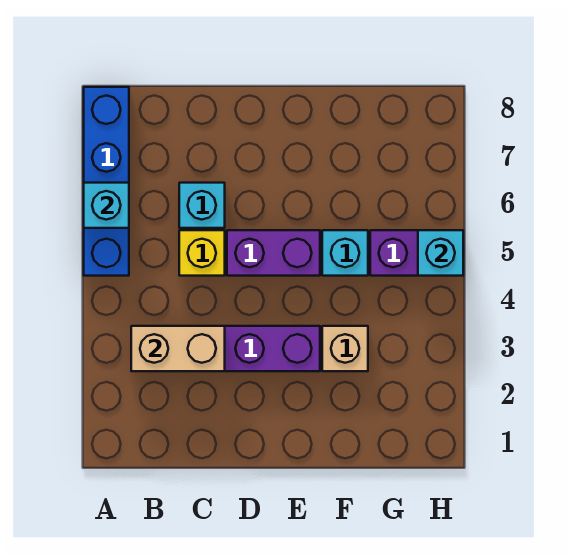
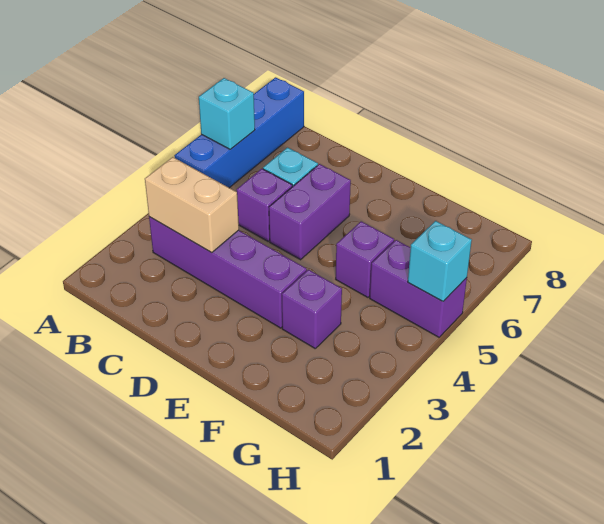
yellow 1x1 brick [179,230,225,276] -> purple 1x1 brick [237,169,292,241]
purple 1x2 brick [227,230,320,276] -> purple 1x2 brick turned to [269,164,351,260]
tan 1x1 brick [322,326,368,371] -> purple 1x1 brick [282,270,342,348]
cyan 1x1 brick [322,230,368,276] -> purple 1x1 brick [336,221,394,297]

